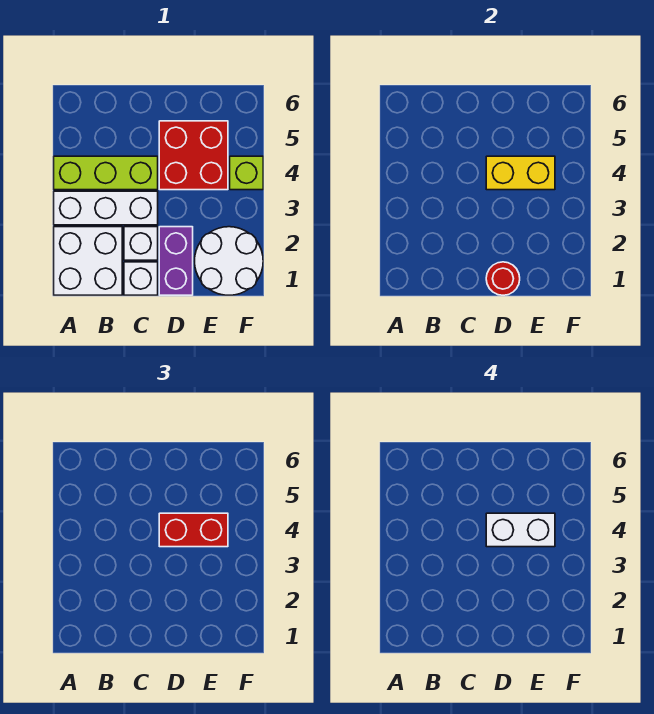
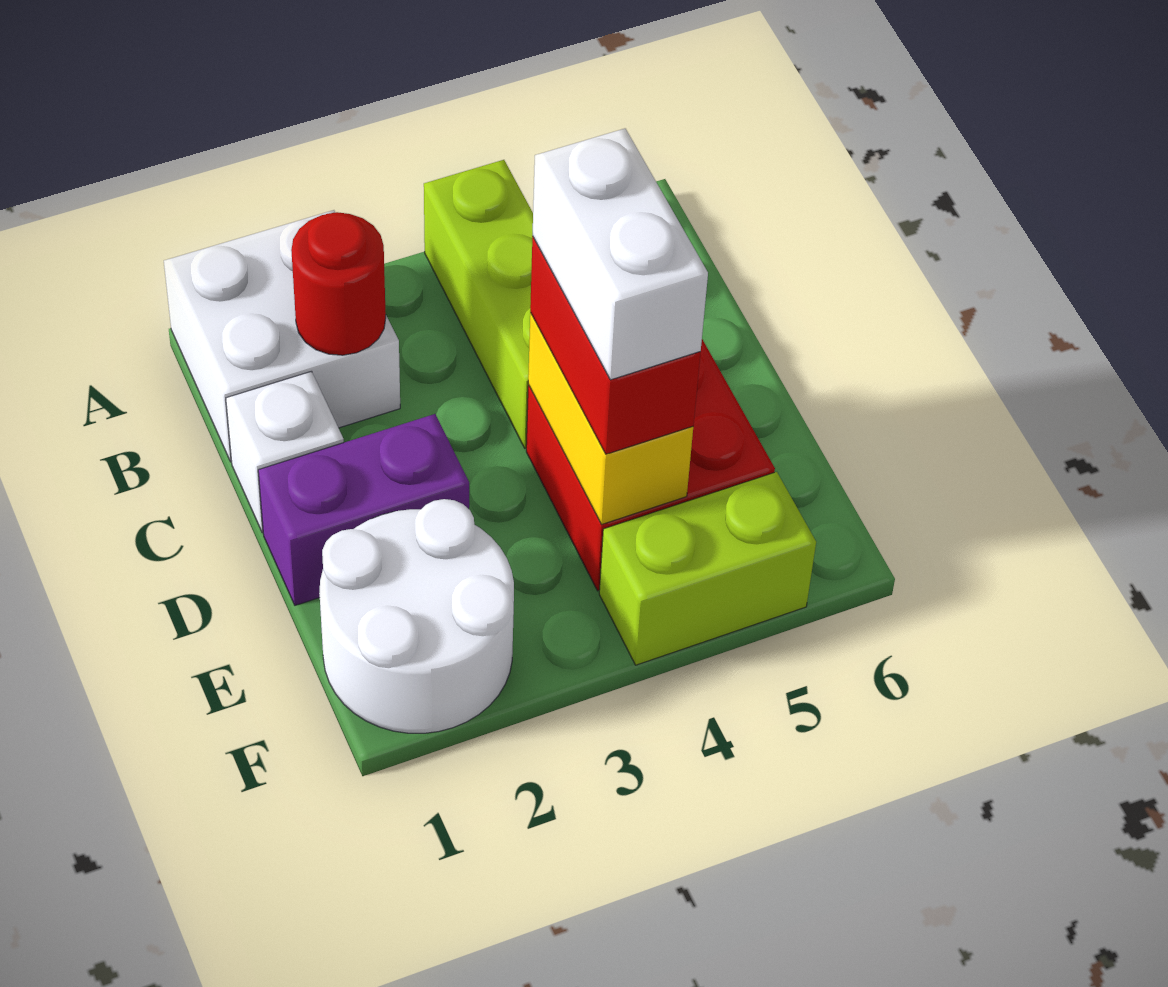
white 1x3 brick [54,191,158,225] -> none
white 1x1 brick [124,227,158,260] -> none
red 1x1 round brick [486,262,520,295] -> red 1x1 round brick moved to [291,212,386,355]
lime 1x1 brick [230,156,263,190] -> lime 1x2 brick [599,472,816,665]

